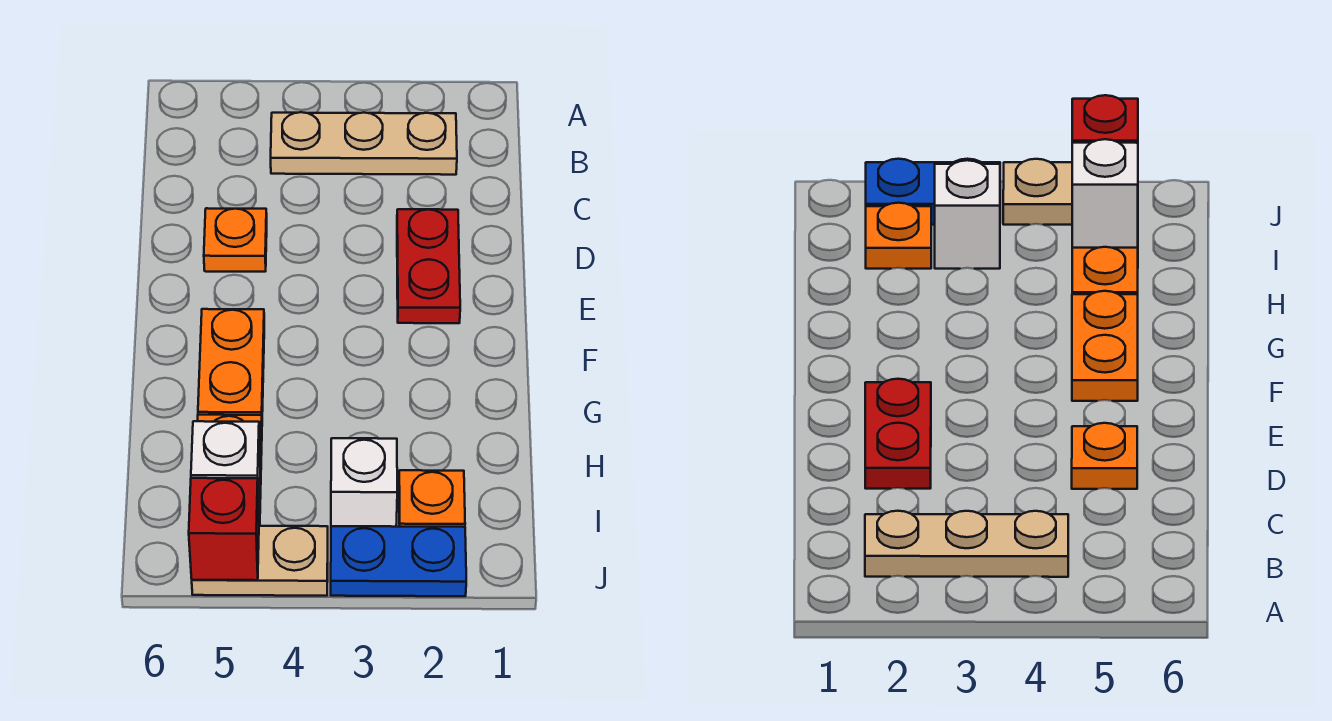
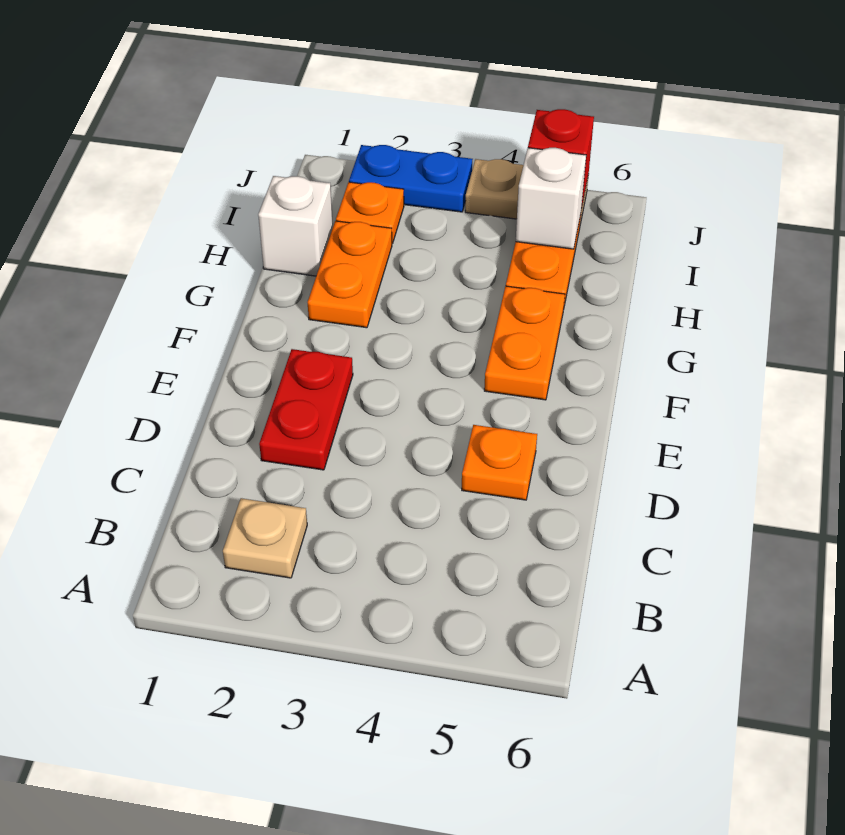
tan 1x3 plate [271,112,457,175] -> tan 1x1 plate [223,498,307,578]
none -> orange 1x2 plate [308,221,392,328]
white 1x1 brick [331,438,397,527] -> white 1x1 brick moved to [258,176,333,276]

